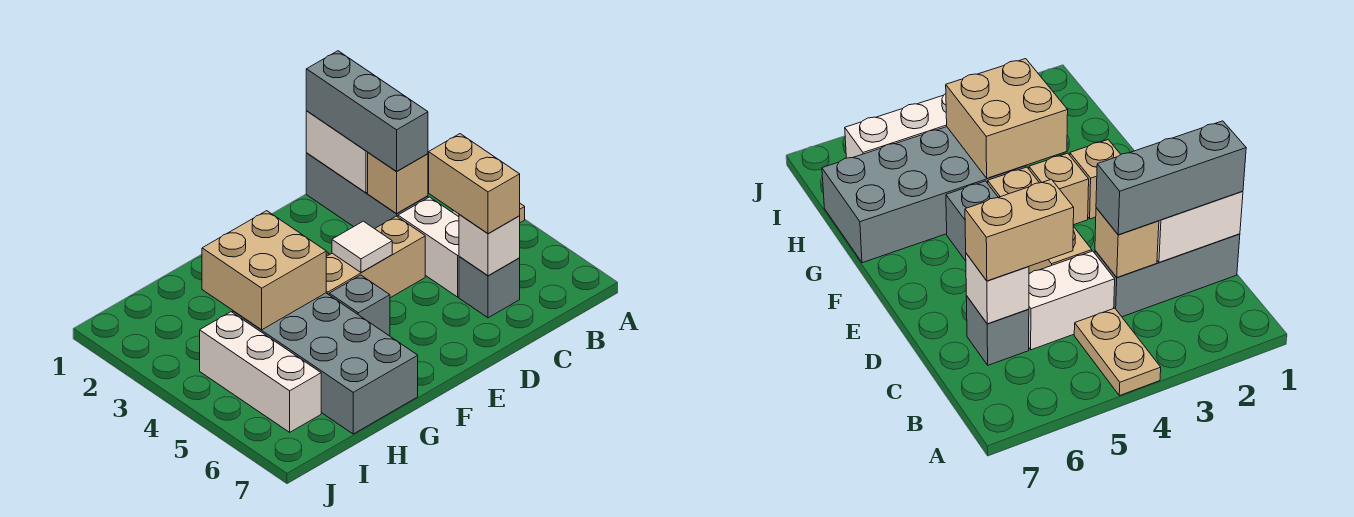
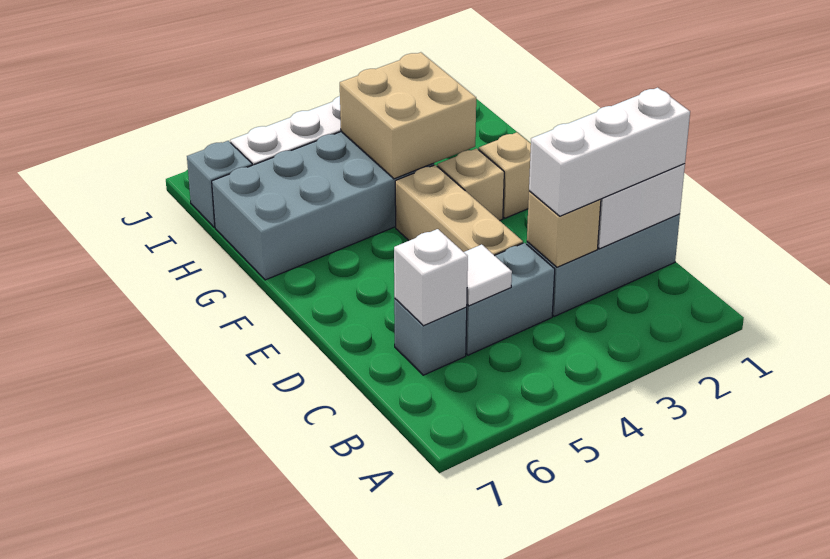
tan 1x2 plate [1074,308,1161,396] -> none
grey 1x3 brick [306,51,428,171] -> white 1x3 brick [529,88,690,216]
white 1x2 brick [398,197,459,297] -> grey 1x2 brick [466,243,555,355]
tan 1x2 brick [429,134,520,234] -> none
white 1x1 tile [332,221,392,272] -> white 1x1 tile moved to [464,244,512,306]
grey 1x1 brick [329,275,390,336] -> grey 1x1 brick moved to [187,141,252,227]

